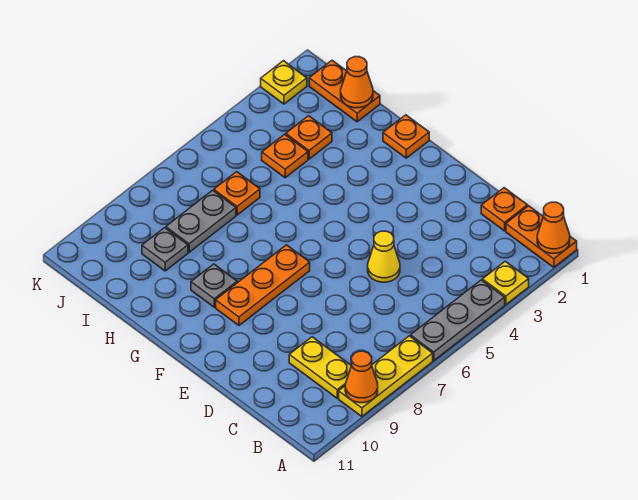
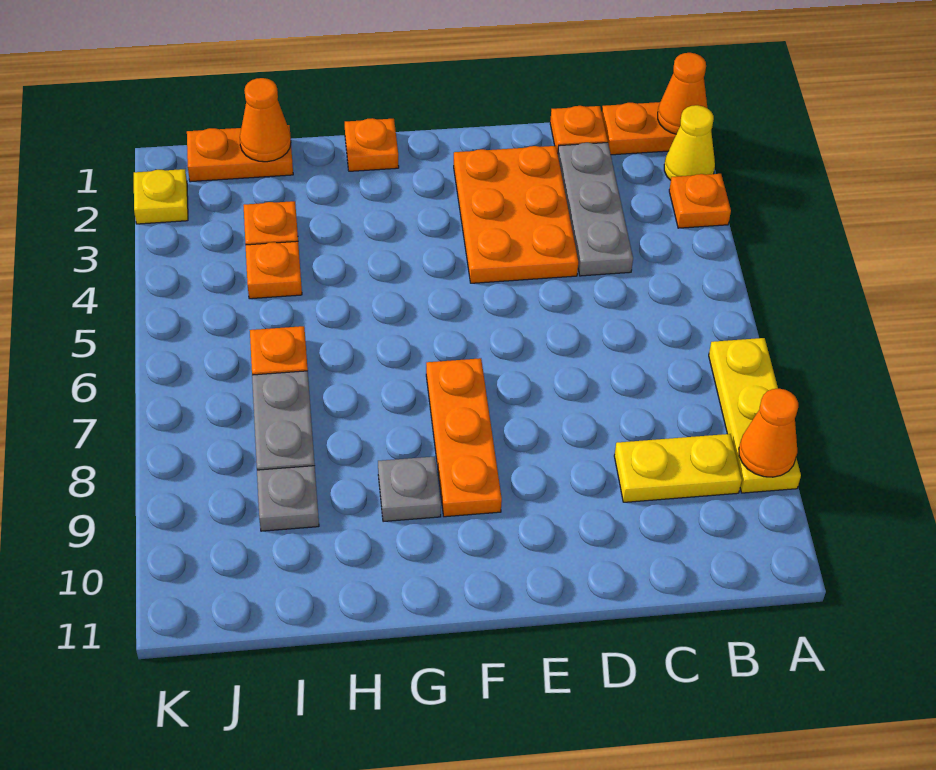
yellow 1x1 plate [482,261,529,305] -> orange 1x1 plate [669,174,731,228]
grey 1x3 plate [410,280,505,361] -> grey 1x3 plate moved to [558,143,633,276]
none -> orange 2x3 plate [454,146,578,283]
yellow 1x1 cone [368,231,400,282] -> yellow 1x1 cone moved to [664,105,715,180]

